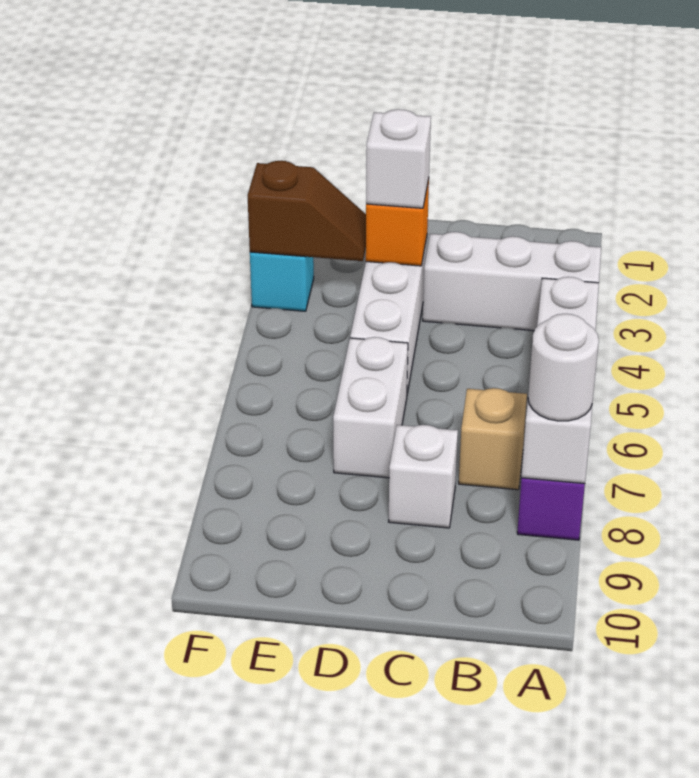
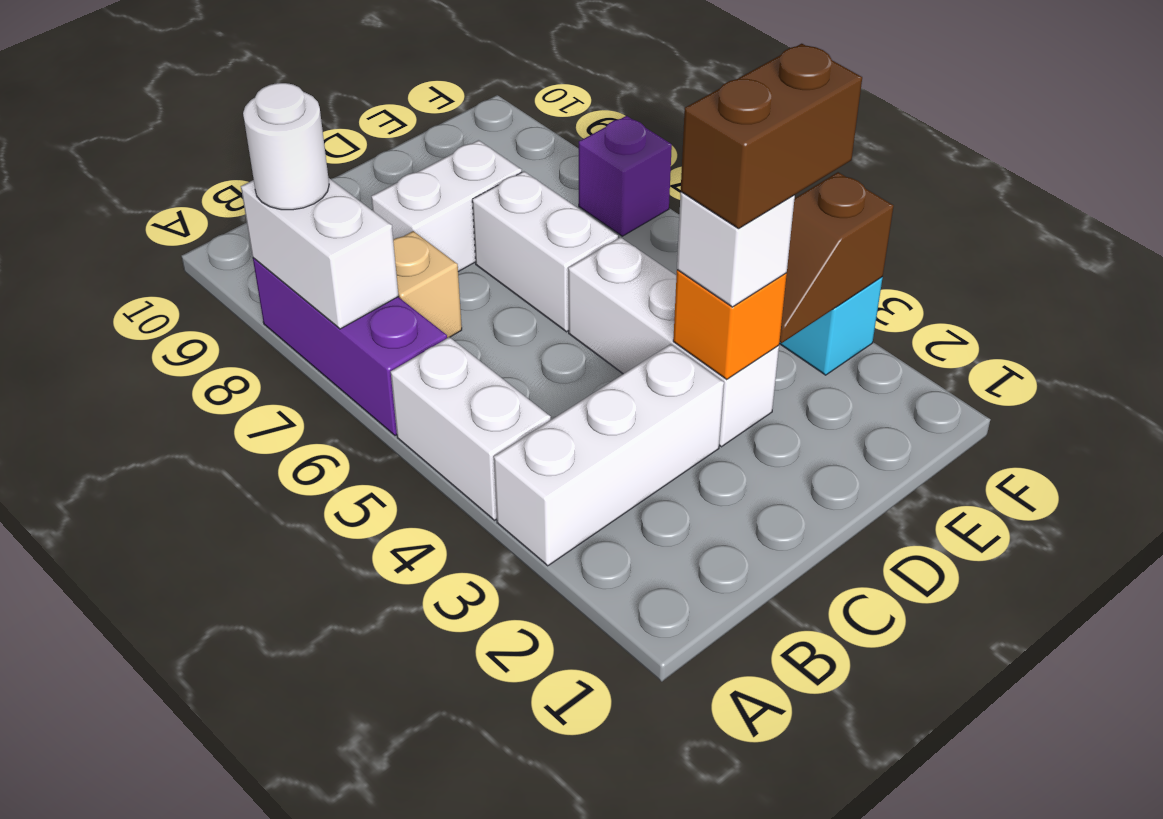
white 1x1 brick [389,425,458,528] -> white 1x2 brick [371,140,522,272]
none -> brown 1x2 brick [681,44,862,229]
none -> purple 1x1 brick [579,116,672,236]

